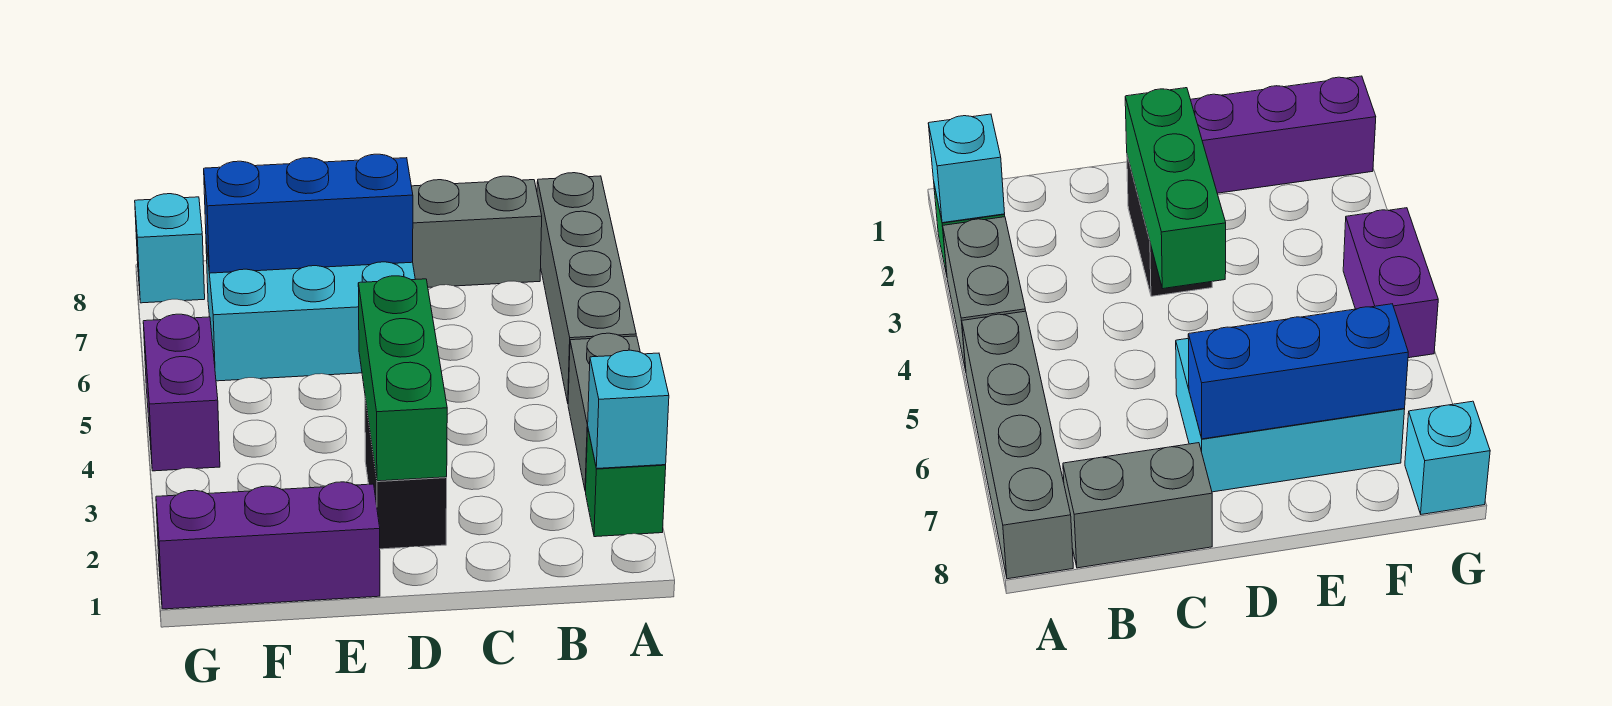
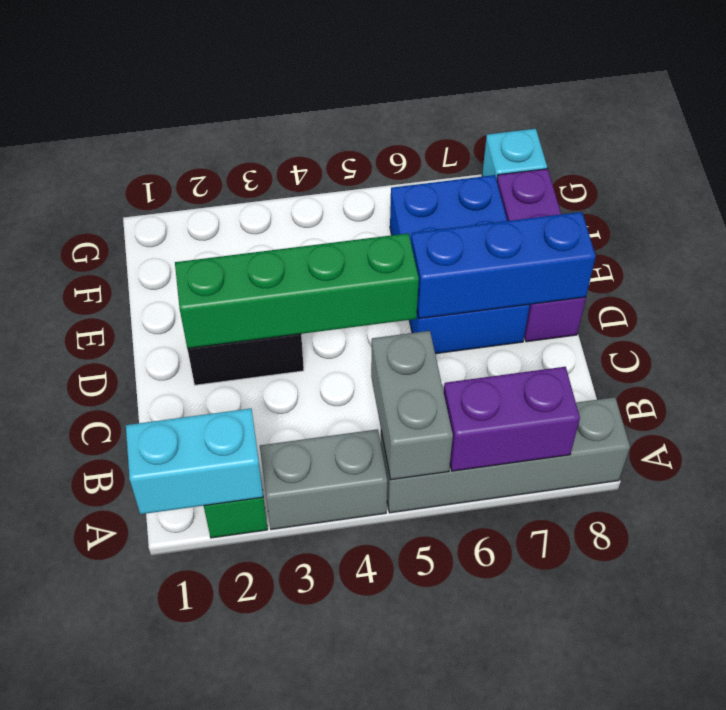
cyan 1x1 brick [587,350,669,469] -> cyan 1x2 brick [126,409,263,514]
grey 1x2 brick [411,176,542,287] -> grey 1x2 brick moved to [371,331,453,480]
green 1x3 brick [358,276,447,481] -> green 1x4 brick [175,233,419,348]
cyan 2x3 brick [206,242,415,381] -> blue 2x3 brick [390,175,530,354]
blue 1x3 brick [204,154,413,273] -> blue 1x3 brick turned to [411,212,596,319]
purple 1x3 brick [156,482,380,609] -> purple 1x3 brick moved to [497,169,586,342]
purple 1x2 brick [143,314,220,471] -> purple 1x2 brick moved to [444,367,580,471]

